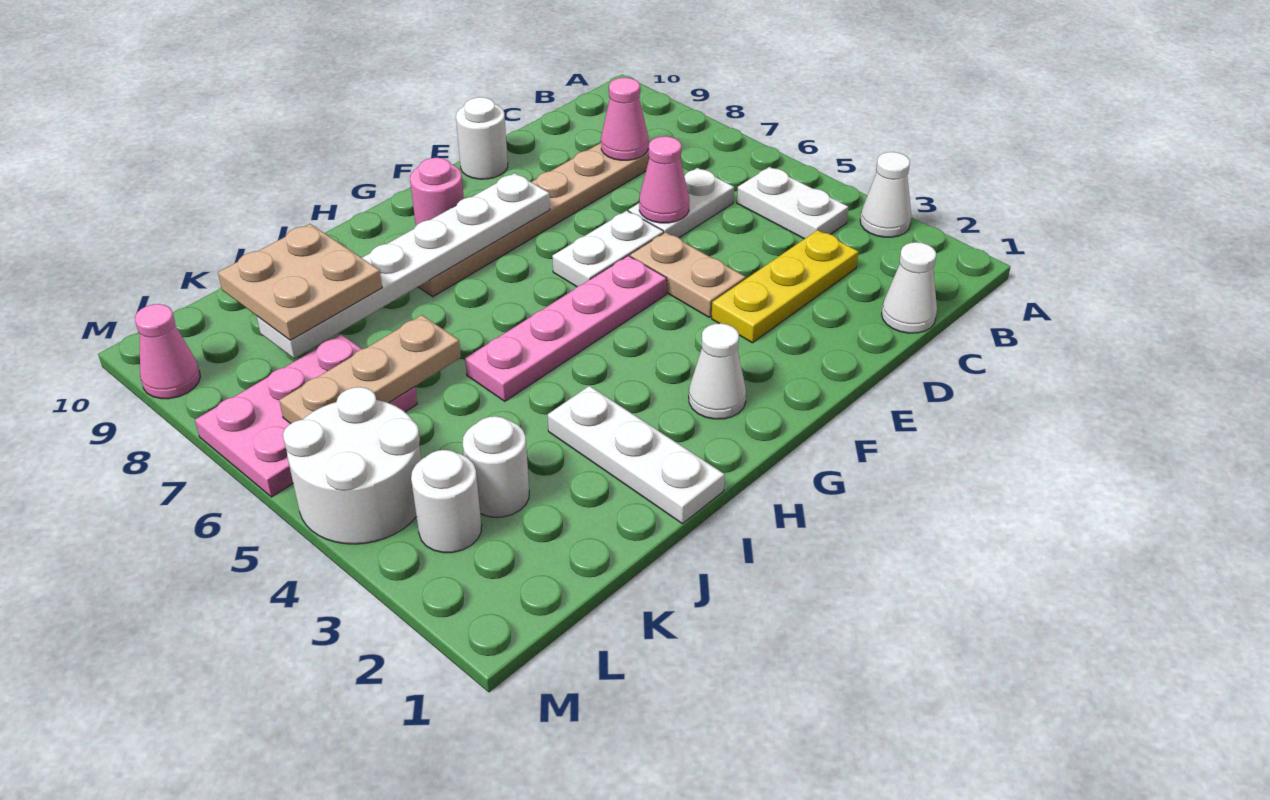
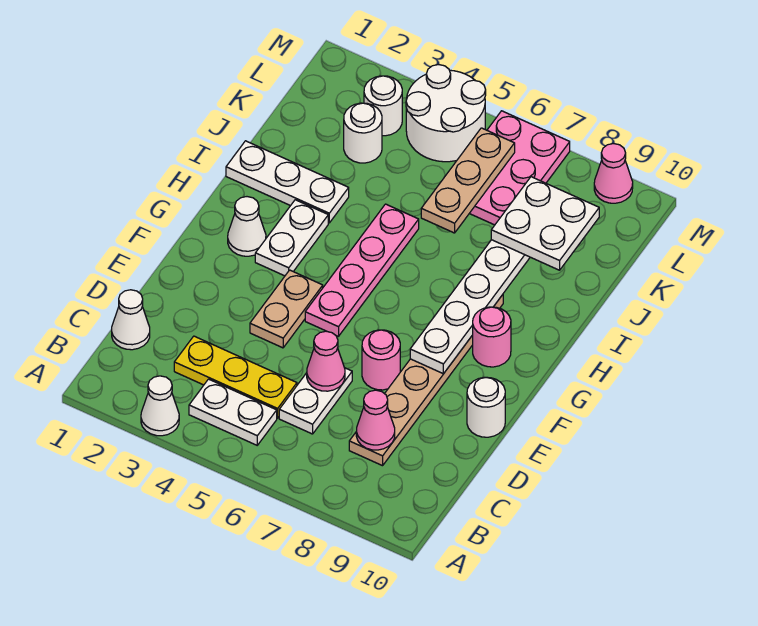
yellow 1x3 plate [712,230,858,343] -> yellow 1x3 plate turned to [174,336,297,418]
tan 1x2 plate [630,232,745,318] -> tan 1x2 plate turned to [250,270,323,348]
white 1x2 plate [552,211,664,287] -> white 1x2 plate moved to [255,200,328,276]
none -> pink 1x1 round brick [362,330,400,390]
tan 2x2 plate [218,224,382,340] -> white 2x2 plate [491,177,599,270]

